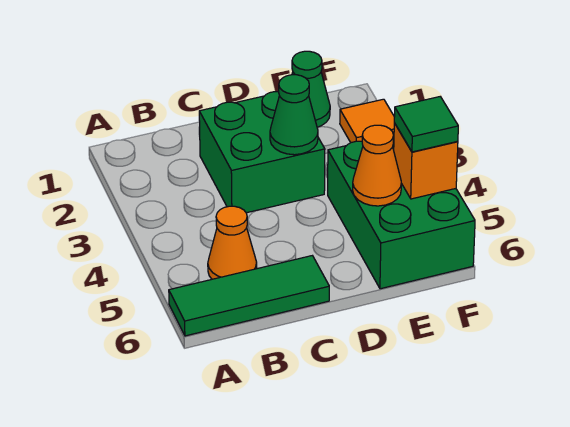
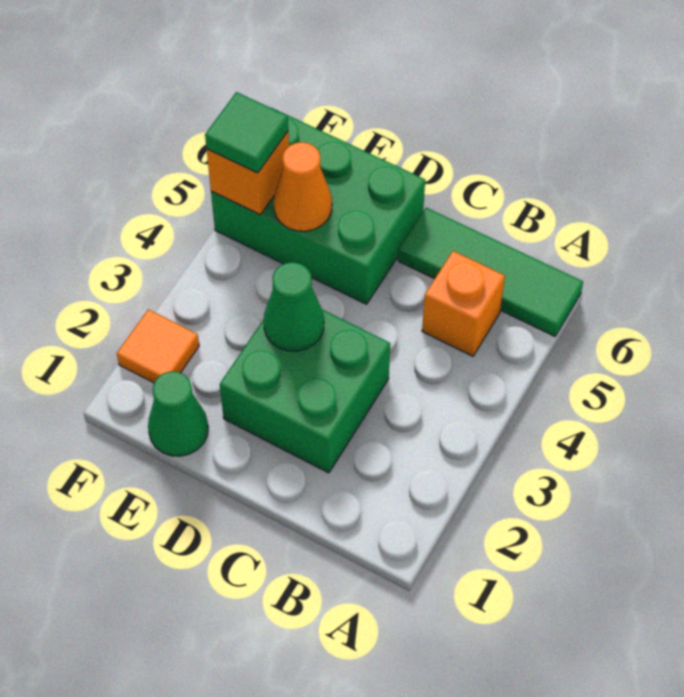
orange 1x1 cone [208,206,257,279] -> orange 1x1 brick [422,251,505,356]
green 2x3 brick [328,135,475,289] -> green 2x3 brick turned to [211,108,425,304]

